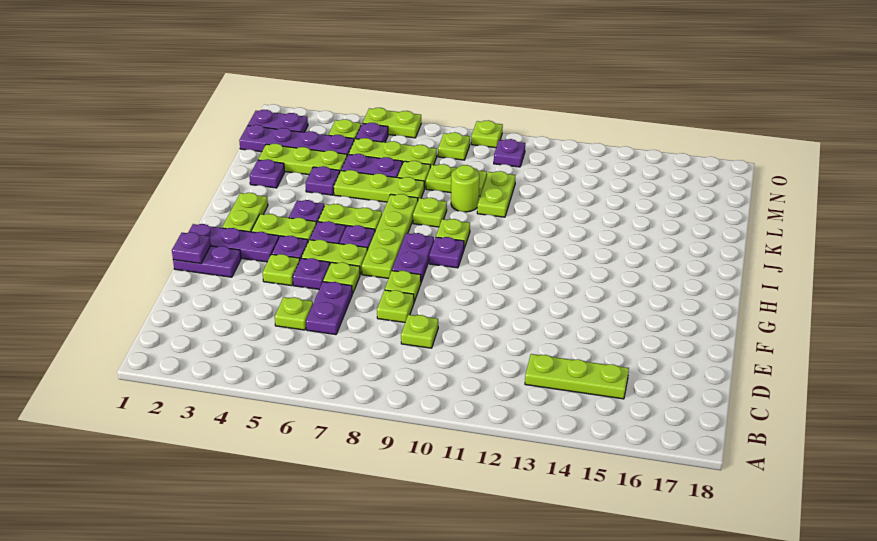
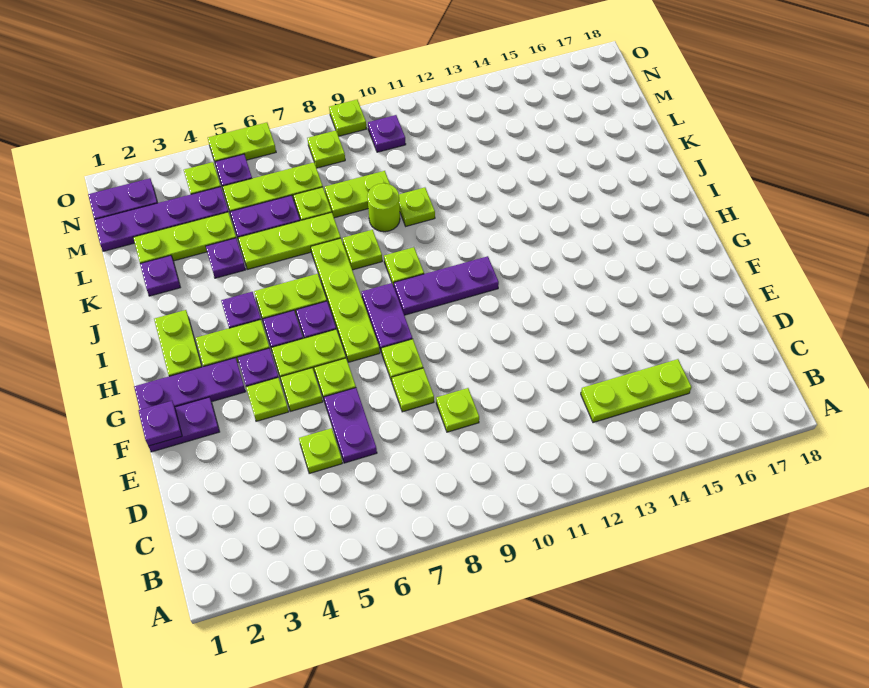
purple 1x1 plate [293,258,330,289] -> lime 1x1 plate [280,368,323,411]
purple 1x1 plate [429,237,464,268] -> purple 1x3 plate [394,256,499,315]
lime 1x2 plate [477,171,515,217] -> lime 1x1 plate [399,188,435,226]

